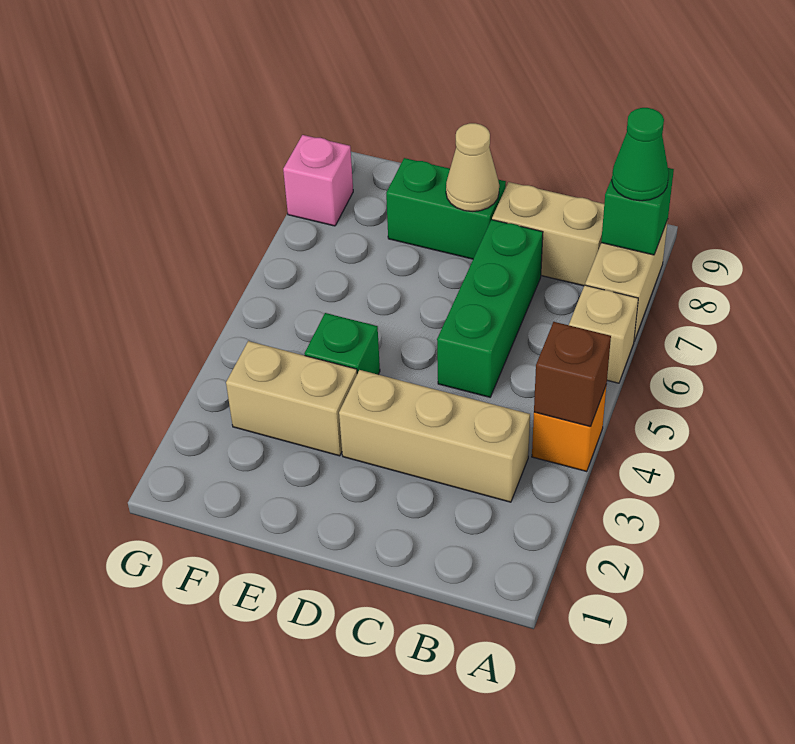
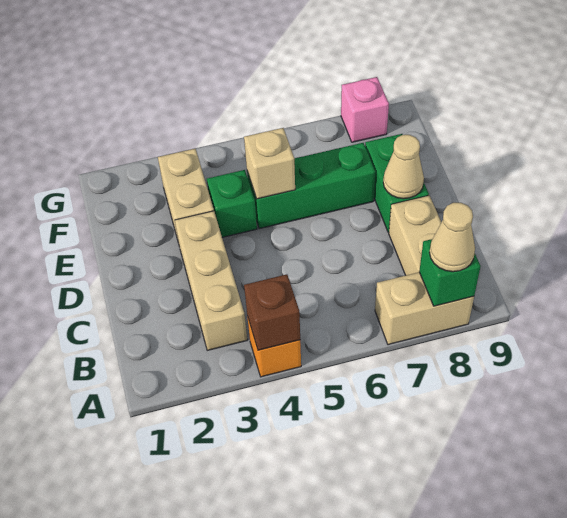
tan 1x1 brick [569,285,638,383] -> tan 1x1 brick moved to [244,128,295,199]
green 1x1 cone [612,108,669,201] -> tan 1x1 cone [429,203,475,272]
green 1x3 brick [437,220,543,397] -> green 1x3 brick moved to [247,143,375,229]

